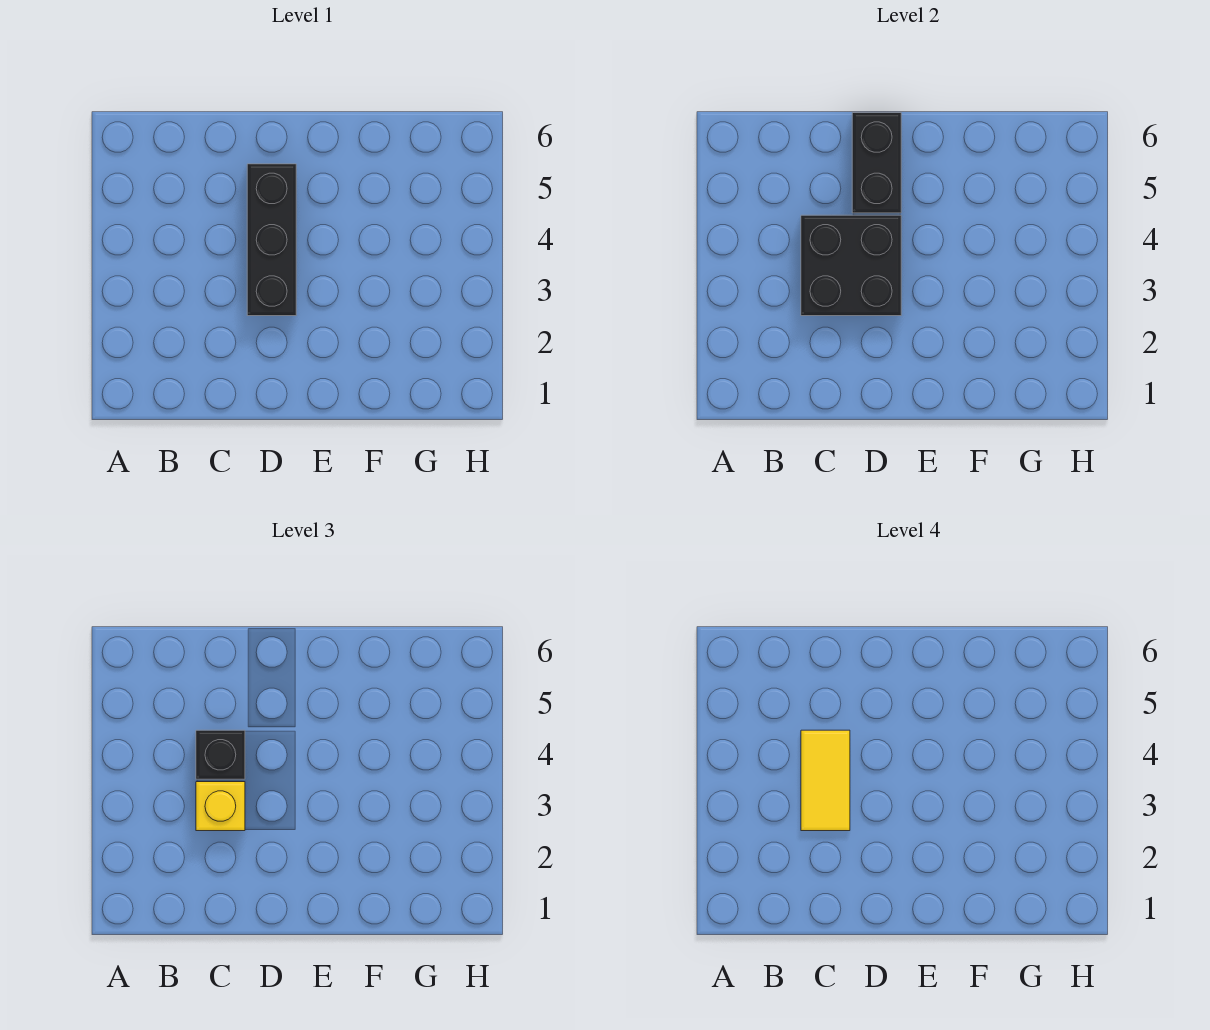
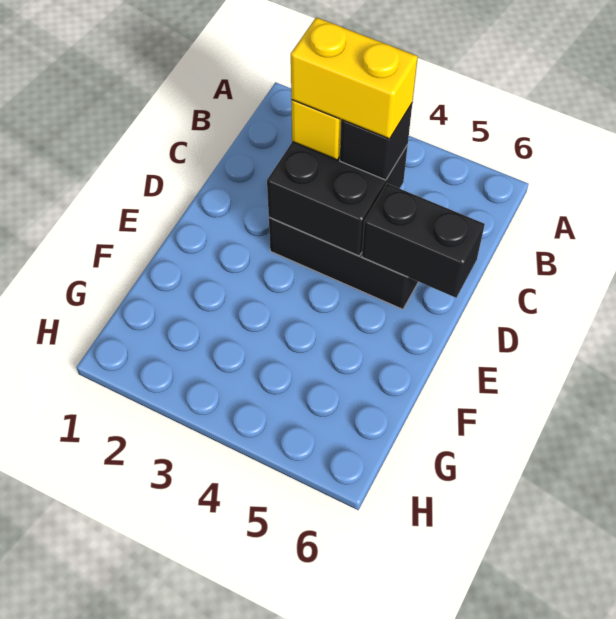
yellow 1x2 tile [801,730,850,831] -> yellow 1x2 brick [291,17,418,139]

